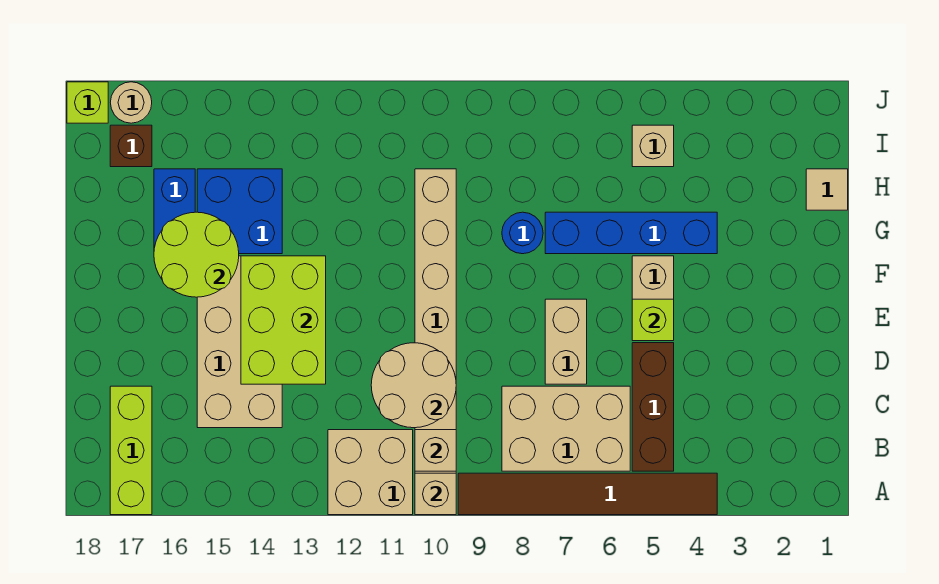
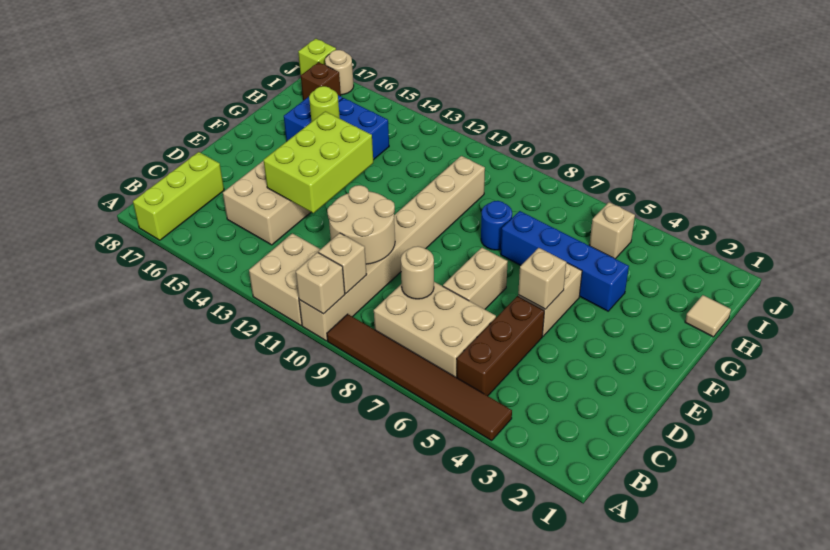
none -> tan 1x1 round brick [401,246,434,299]
lime 1x1 brick [632,299,674,341] -> tan 1x1 brick [518,248,566,309]
lime 2x2 round brick [154,212,239,297] -> lime 1x1 round brick [309,86,340,122]

